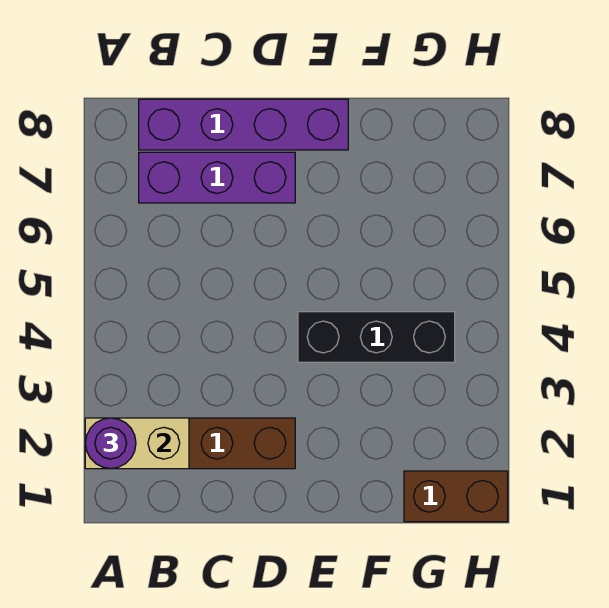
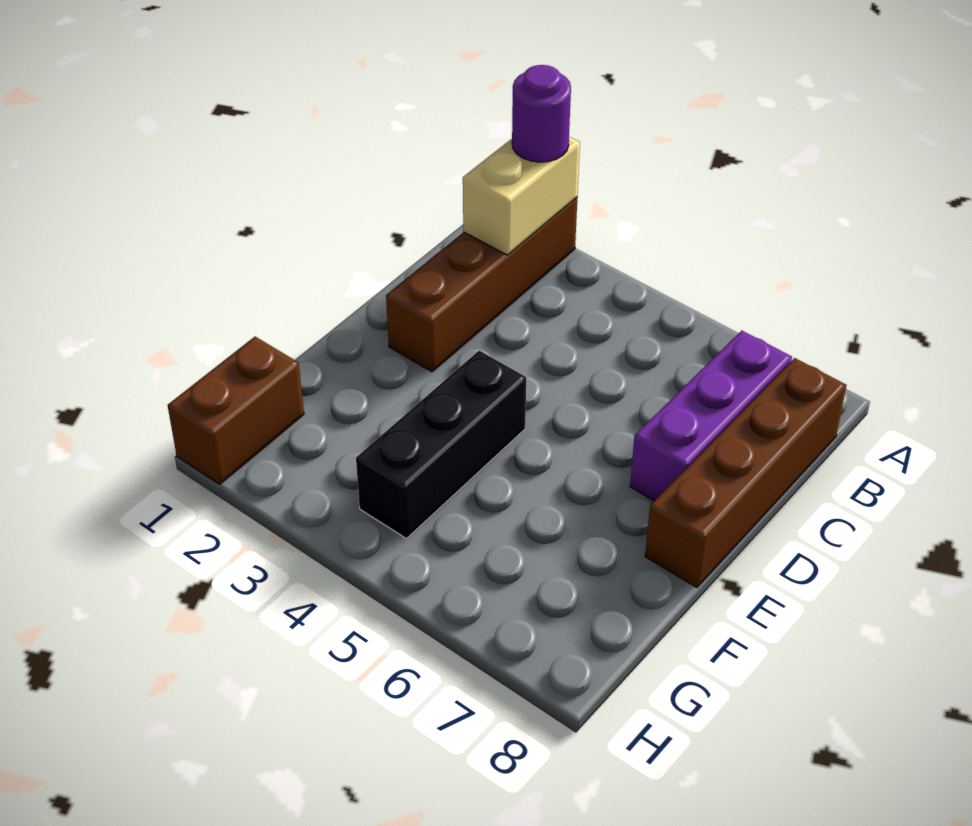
purple 1x4 brick [139,99,348,150] -> brown 1x4 brick [645,358,846,587]

